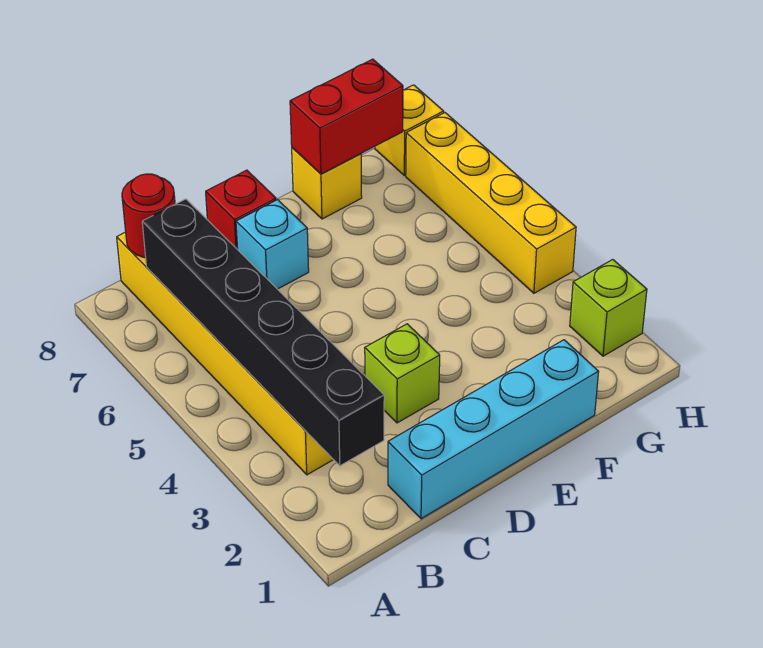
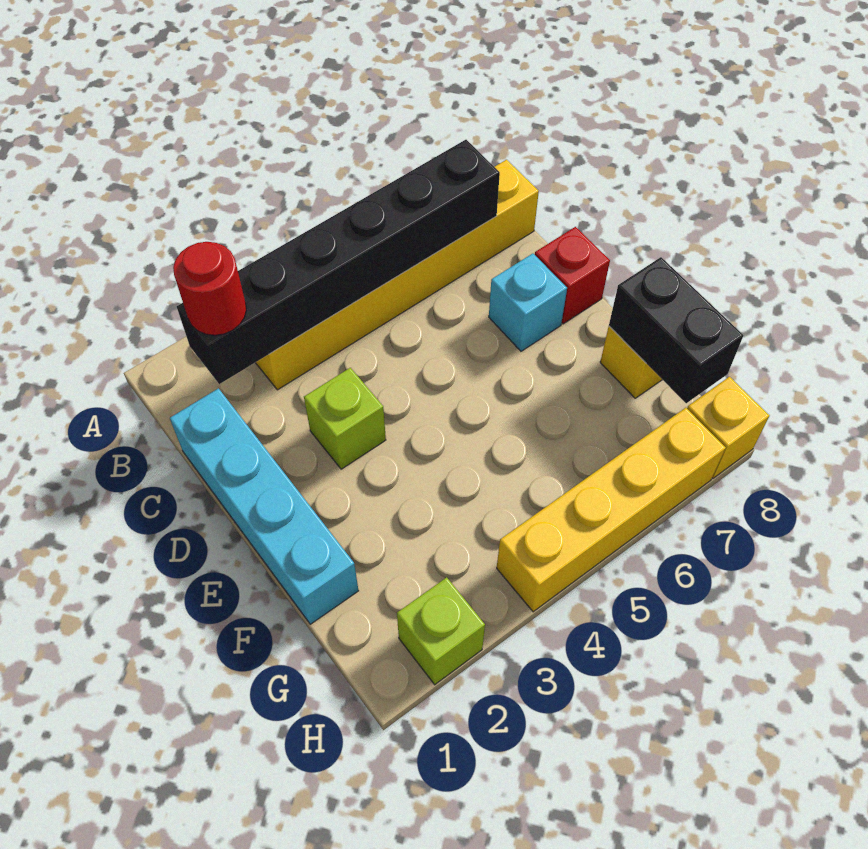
red 1x1 round brick [122,174,175,258] -> red 1x1 round brick moved to [173,242,246,335]
red 1x2 brick [290,59,403,174] -> black 1x2 brick [609,257,743,403]

